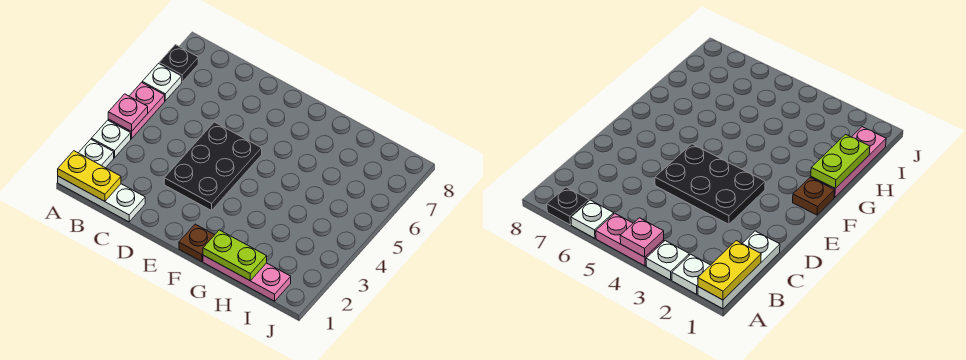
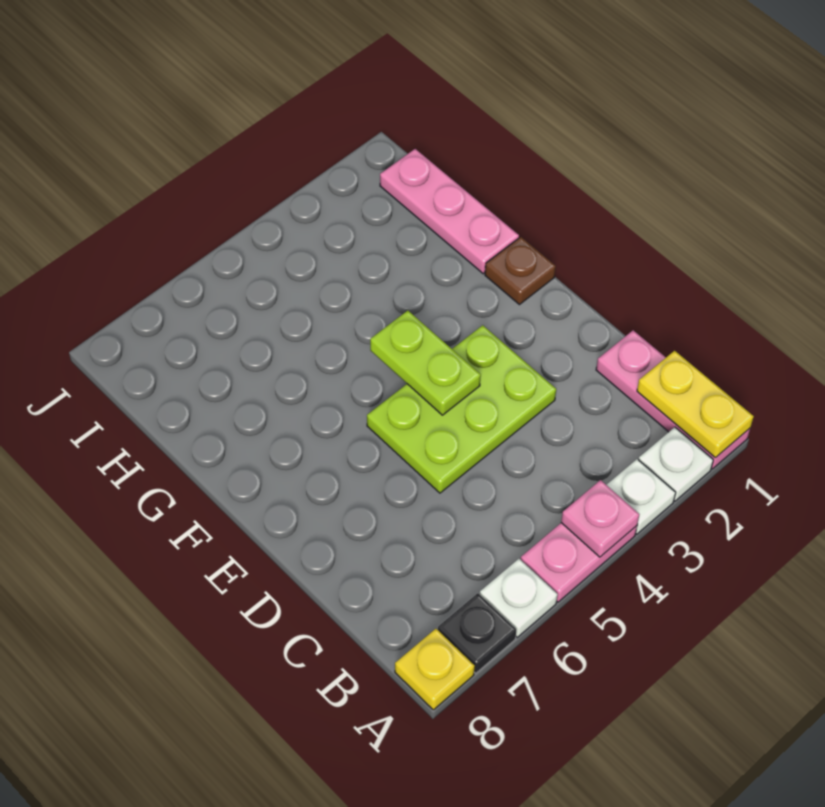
white 1x3 plate [58,176,145,222] -> pink 1x3 plate [596,330,750,469]
none -> yellow 1x1 plate [395,629,475,710]
black 2x3 plate [164,122,262,211] -> lime 2x3 plate [367,325,556,493]
lime 1x2 plate [203,230,267,280] -> lime 1x2 plate moved to [370,311,481,415]

